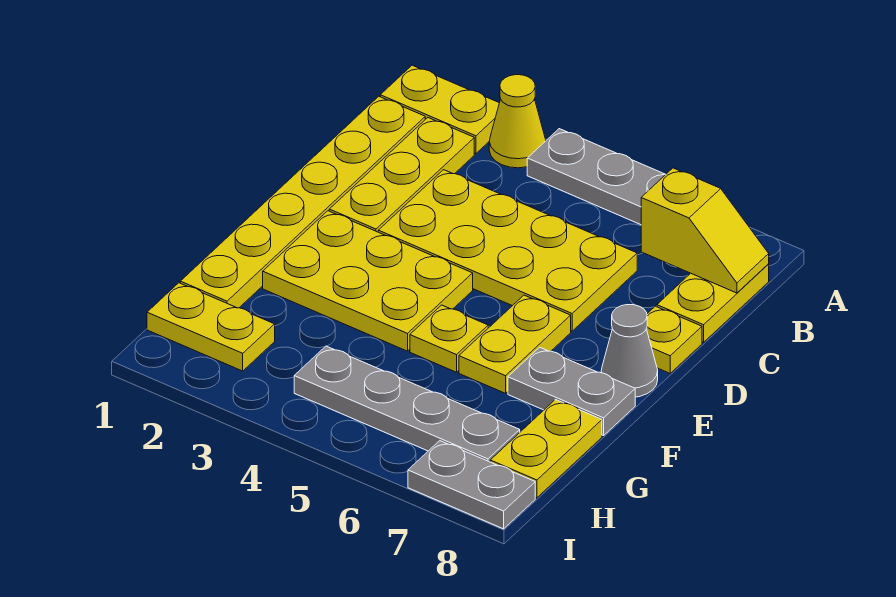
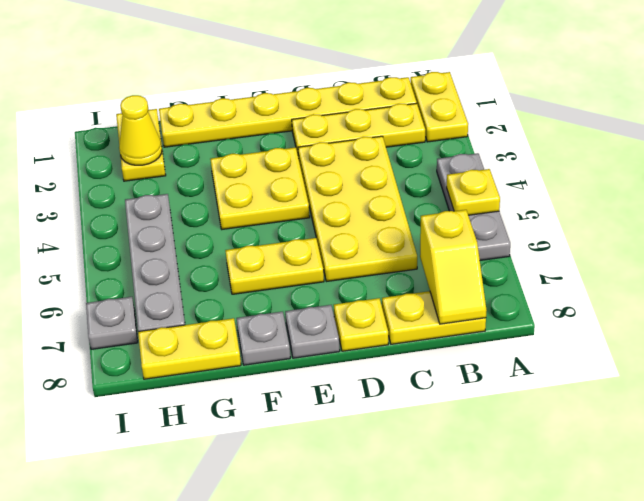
yellow 1x1 cone [489,75,546,168] -> yellow 1x1 cone moved to [119,95,162,165]
yellow 2x3 plate [263,211,473,351] -> yellow 2x2 plate [210,147,310,229]
grey 1x1 cone [601,305,658,397] -> grey 1x1 plate [285,305,340,358]
yellow 1x1 plate [410,305,488,372] -> yellow 1x1 plate moved to [447,169,500,215]
grey 1x2 plate [508,347,635,436] -> grey 1x1 plate [237,312,290,365]
grey 1x2 plate [408,441,535,529] -> grey 1x1 plate [86,297,138,349]

